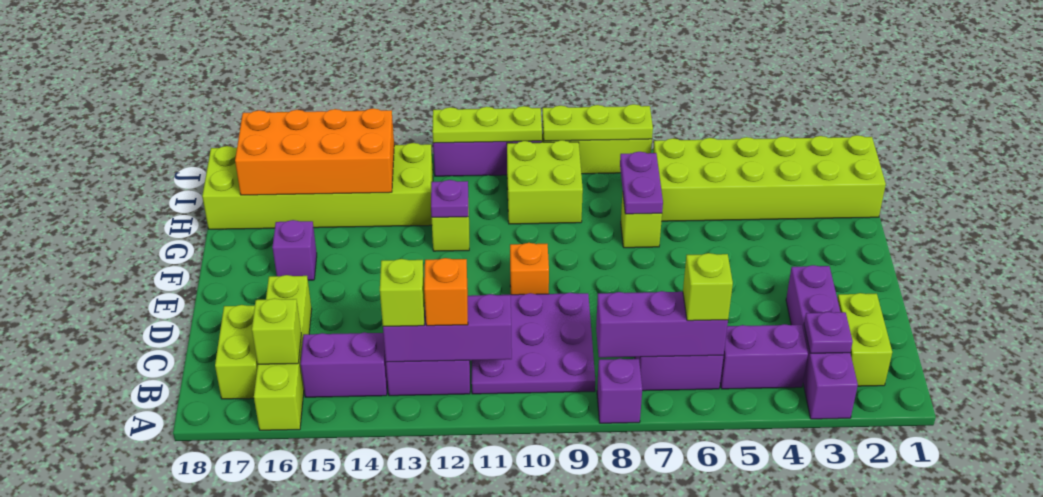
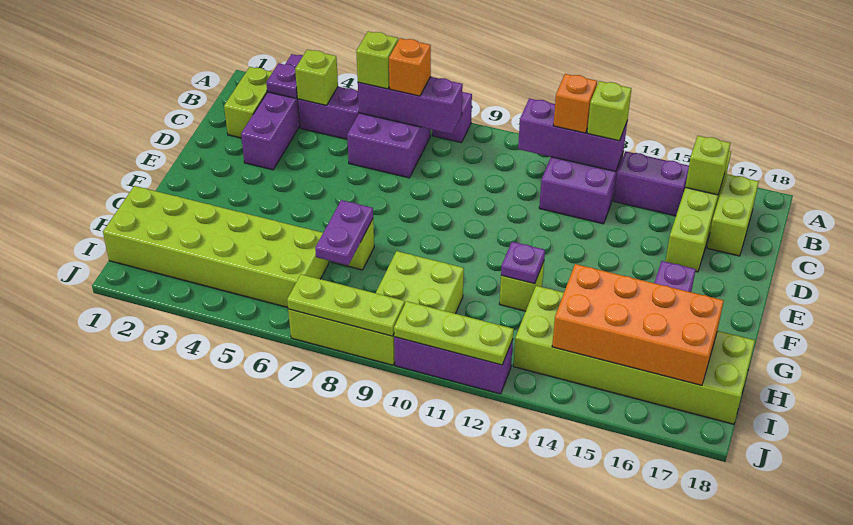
none -> lime 1x1 brick [295,50,338,105]
purple 3x3 plate [472,293,595,394] -> none
orange 1x1 brick [510,243,549,295] -> orange 1x1 brick moved to [389,38,431,96]

